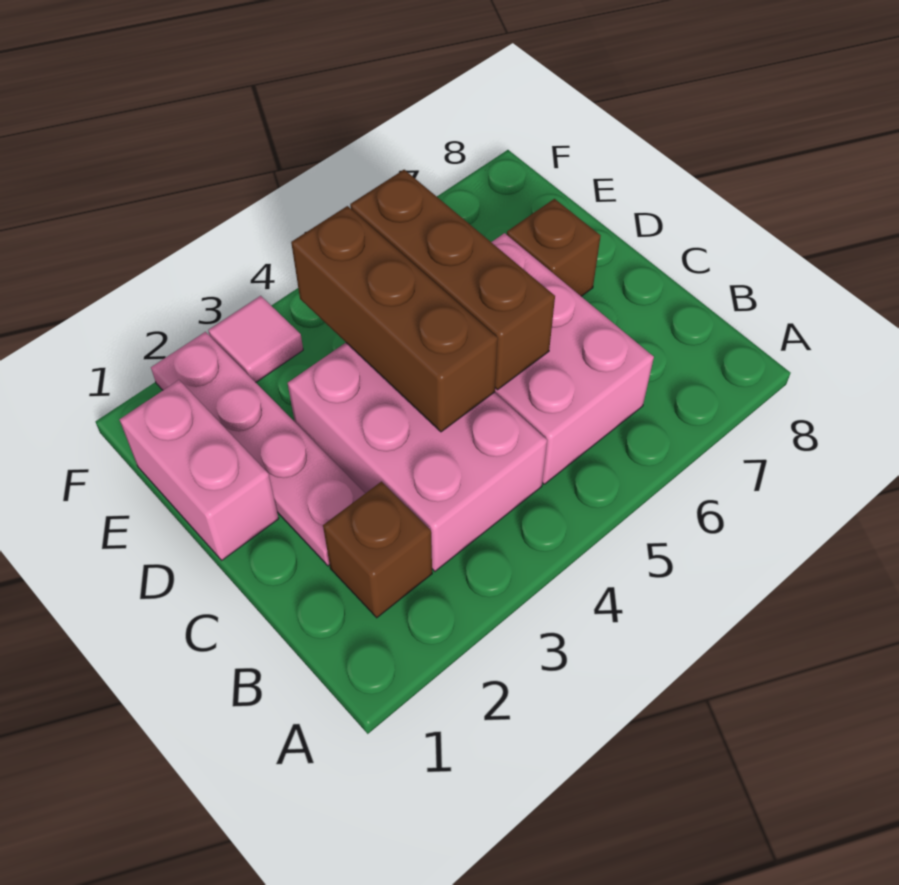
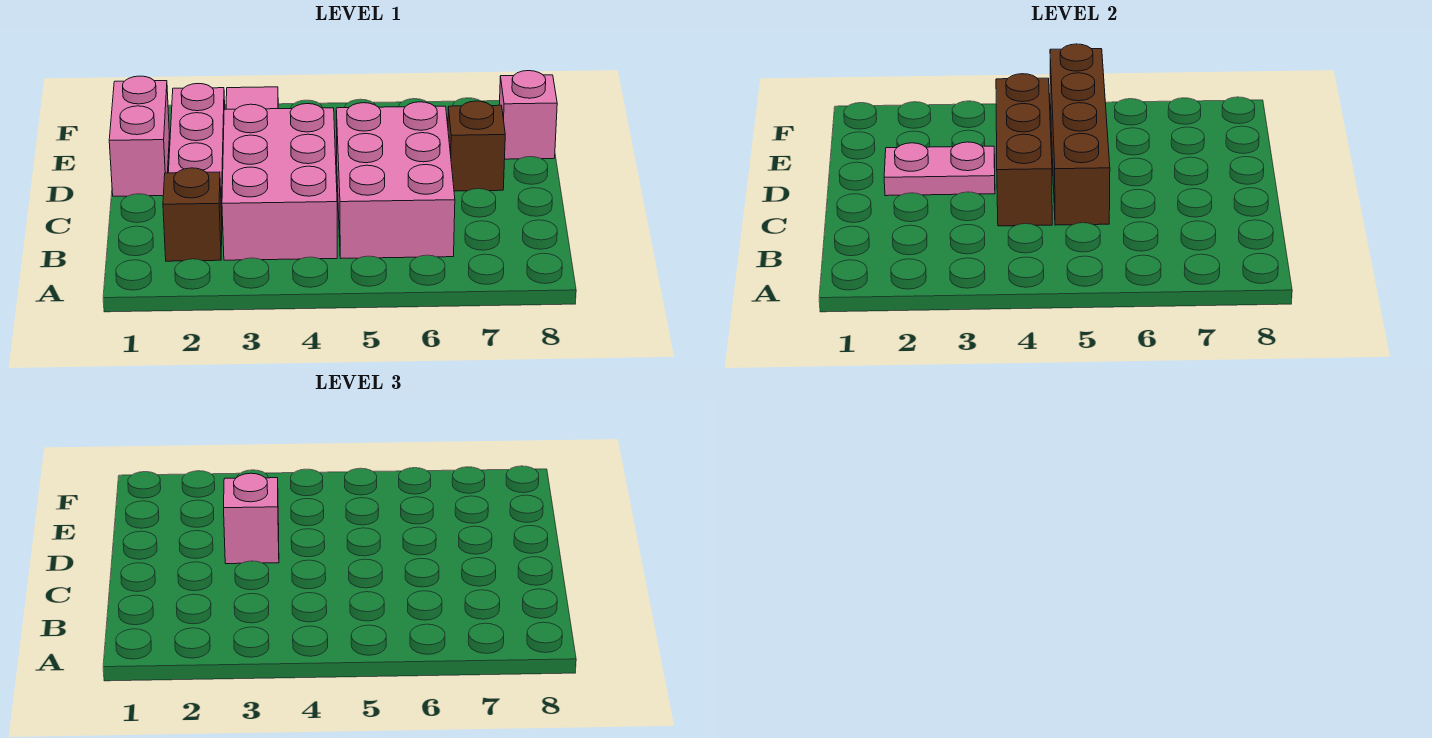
brown 1x3 brick [350,170,555,390] -> brown 1x4 brick [1050,44,1110,225]
none -> pink 1x2 plate [884,142,995,196]
none -> pink 1x1 brick [224,473,279,564]
none -> pink 1x1 brick [499,71,557,159]

